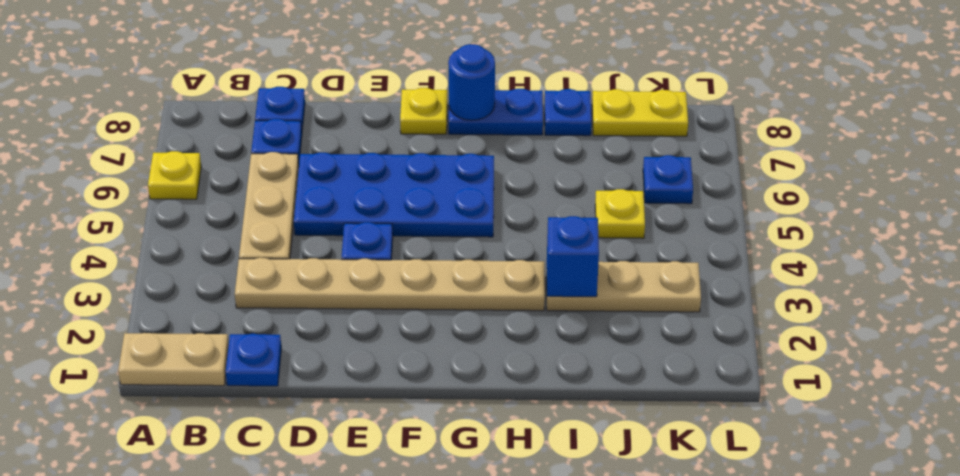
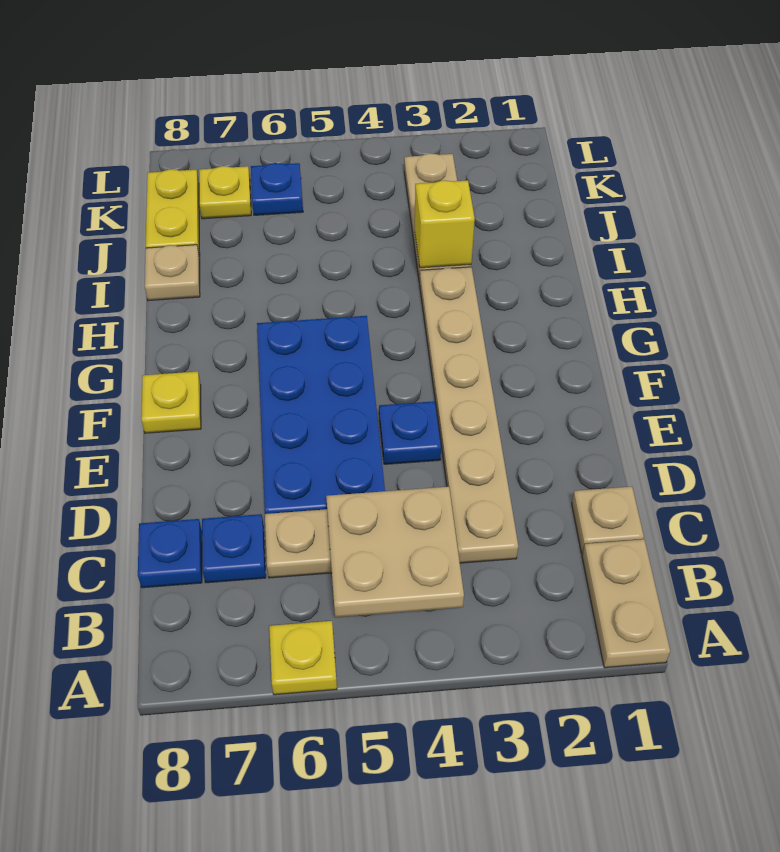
none -> tan 2x2 plate [326,487,464,617]
blue 1x1 plate [226,334,281,386] -> tan 1x1 plate [572,487,644,554]
blue 1x2 plate [449,89,543,135] -> none
blue 1x1 round brick [448,44,495,120] -> none
blue 1x1 brick [547,216,599,297] -> yellow 1x1 brick [415,180,475,268]
blue 1x1 plate [545,89,591,136] -> tan 1x1 plate [145,245,200,301]
yellow 1x1 plate [595,189,645,238] -> yellow 1x1 plate moved to [199,166,251,219]

